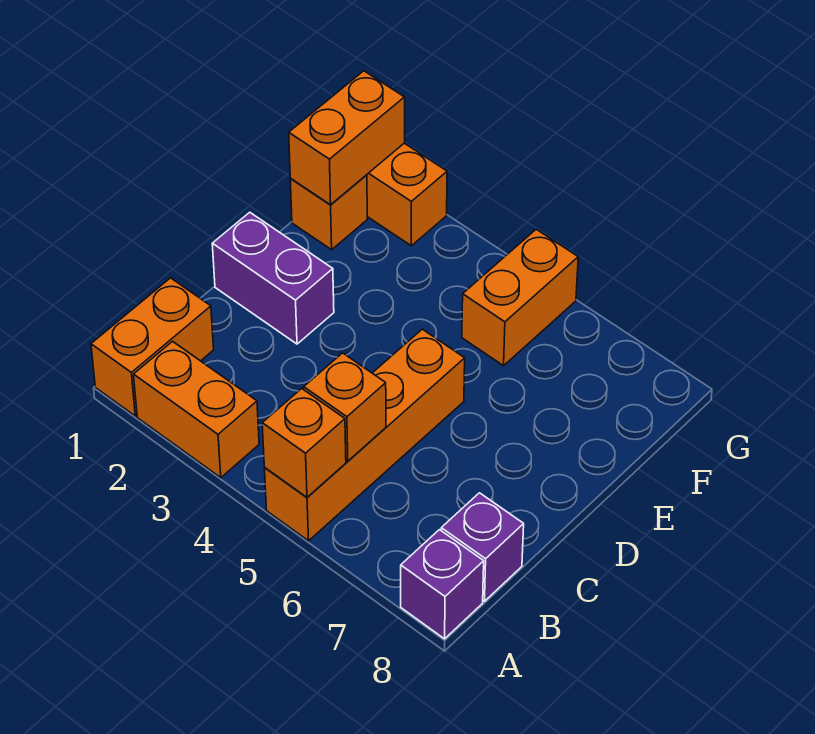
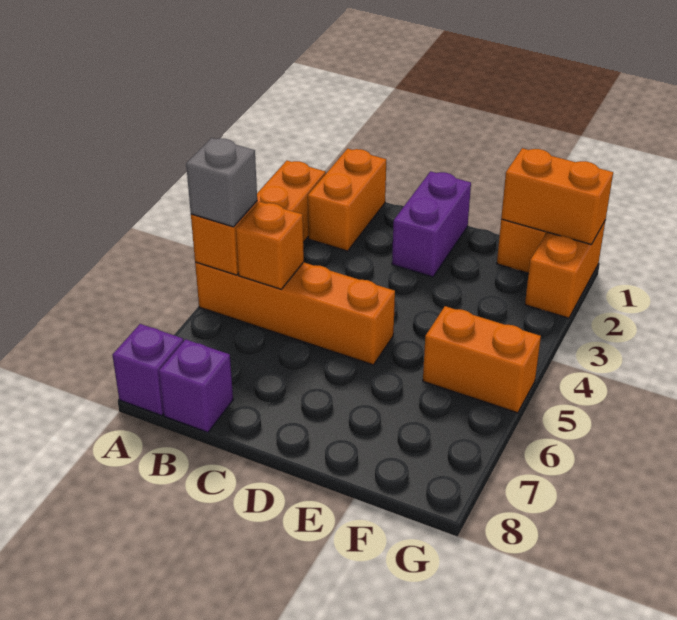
orange 1x2 brick [91,278,214,416] -> orange 1x2 brick turned to [308,149,386,251]
none -> grey 1x1 brick [186,138,257,227]

